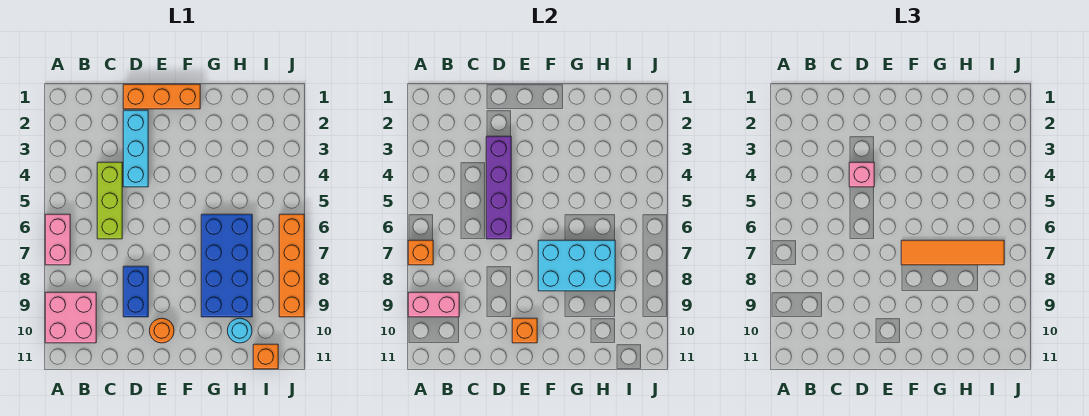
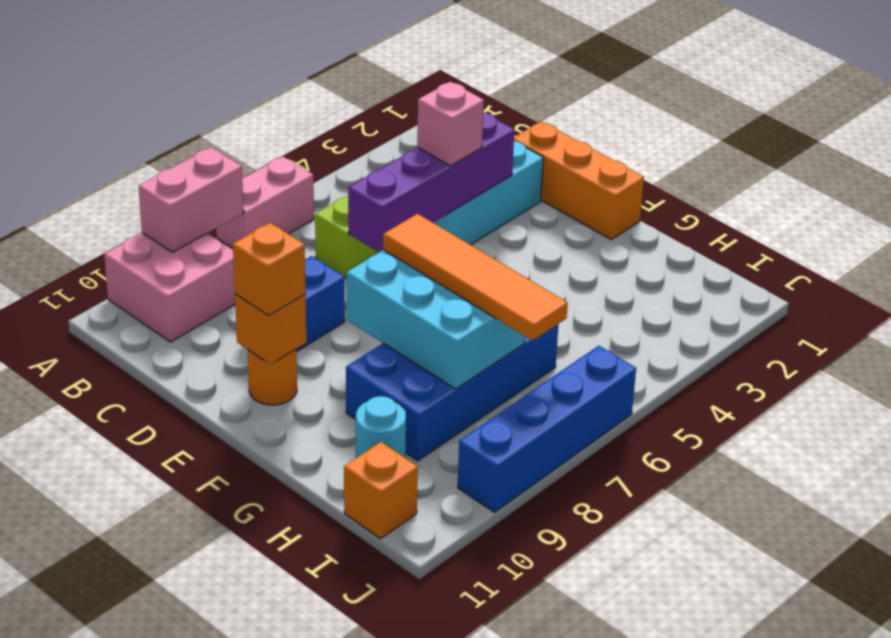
orange 1x1 brick [408,240,433,265] -> orange 1x1 brick moved to [233,223,306,316]
pink 1x2 brick [408,292,459,317] -> pink 1x2 brick turned to [139,147,244,252]
orange 1x4 brick [279,214,304,317] -> blue 1x4 brick [458,346,636,512]

